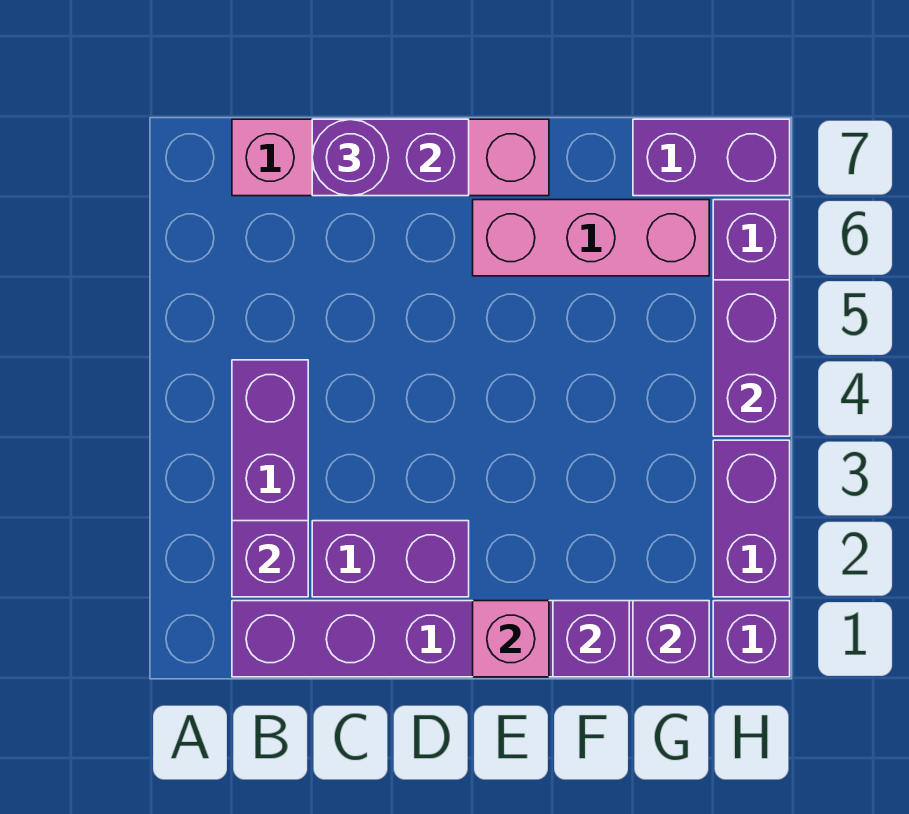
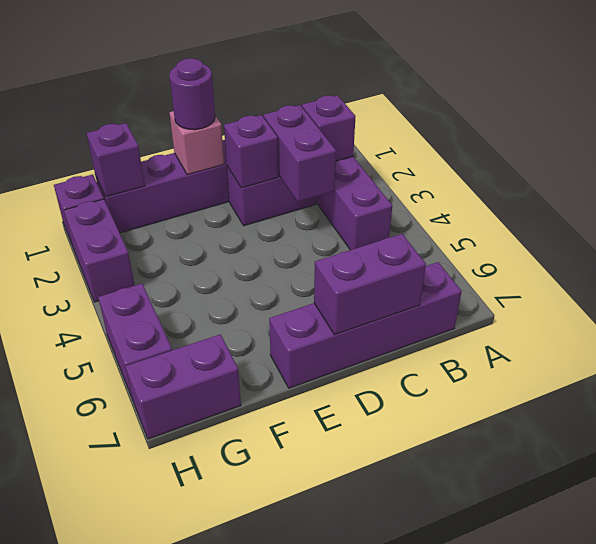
pink 1x4 brick [232,119,549,196] -> purple 1x4 brick [269,262,462,388]
purple 1x1 round brick [312,119,389,196] -> purple 1x1 round brick moved to [169,58,215,130]
pink 1x3 brick [473,200,709,276] -> none
purple 1x1 brick [553,601,629,677] -> purple 1x1 brick moved to [224,115,278,188]
purple 1x2 brick [713,280,790,436] -> purple 1x2 brick moved to [264,105,336,202]

